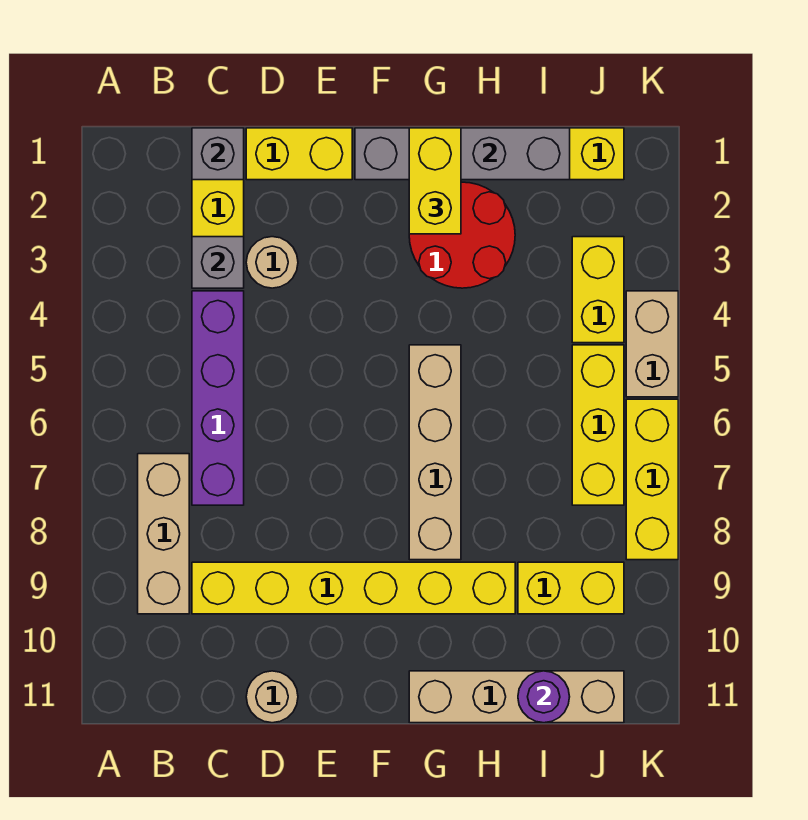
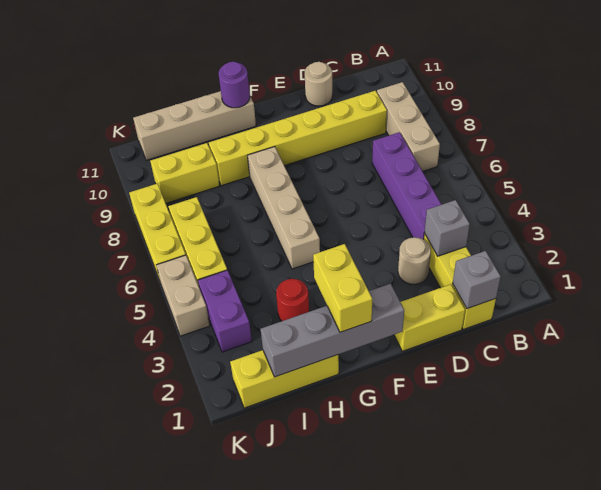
red 2x2 round brick [409,182,515,288] -> red 1x1 round brick [276,279,309,321]
purple 1x1 round brick [518,671,570,723] -> purple 1x1 round brick moved to [219,62,250,108]
yellow 1x2 brick [572,237,624,343] -> purple 1x2 brick [198,270,252,352]

